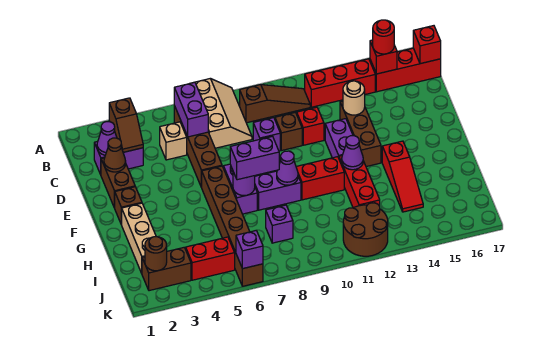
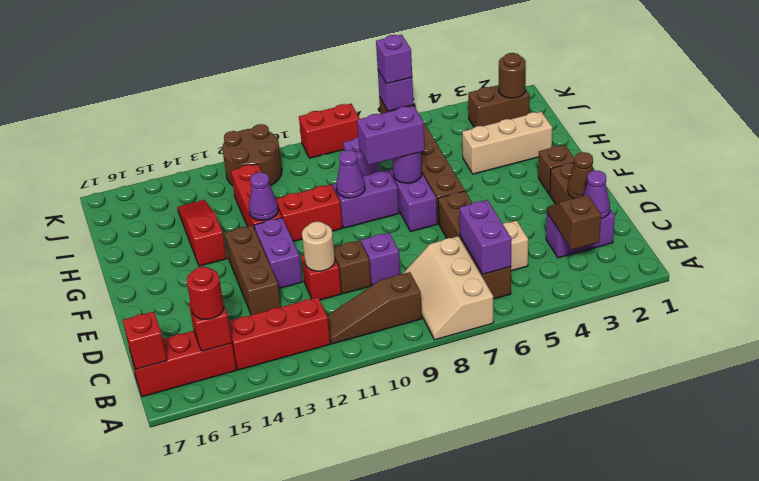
tan 1x1 round brick [343,81,365,115] -> tan 1x1 round brick moved to [302,222,335,271]
tan 1x3 brick [122,203,156,273] -> tan 1x3 brick turned to [462,112,552,174]
red 1x2 brick [186,237,235,280] -> red 1x2 brick moved to [299,104,360,158]
none -> purple 1x1 brick [376,35,412,84]

